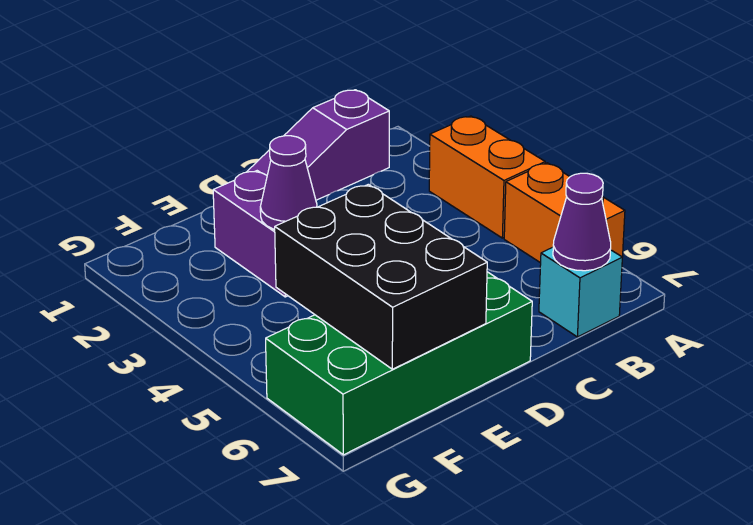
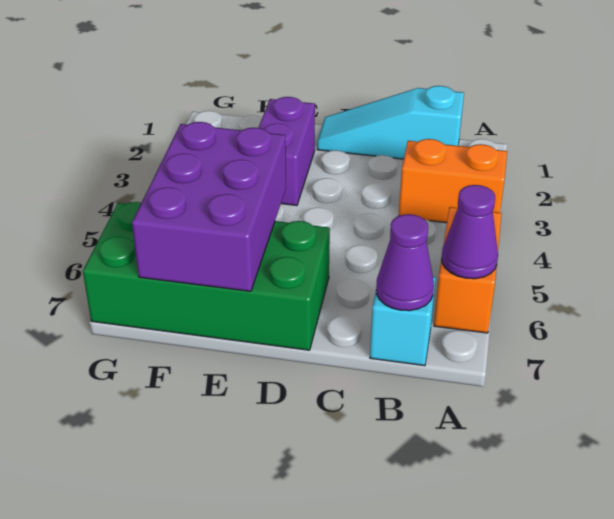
orange 1x2 brick [429,116,545,238] -> orange 1x2 brick turned to [399,139,507,223]
purple 1x3 slope [247,90,389,200] -> cyan 1x3 slope [317,86,464,159]
purple 1x1 cone [260,136,317,229] -> purple 1x1 cone moved to [442,185,498,279]
black 2x3 brick [275,184,487,369] -> purple 2x3 brick [132,122,286,291]

